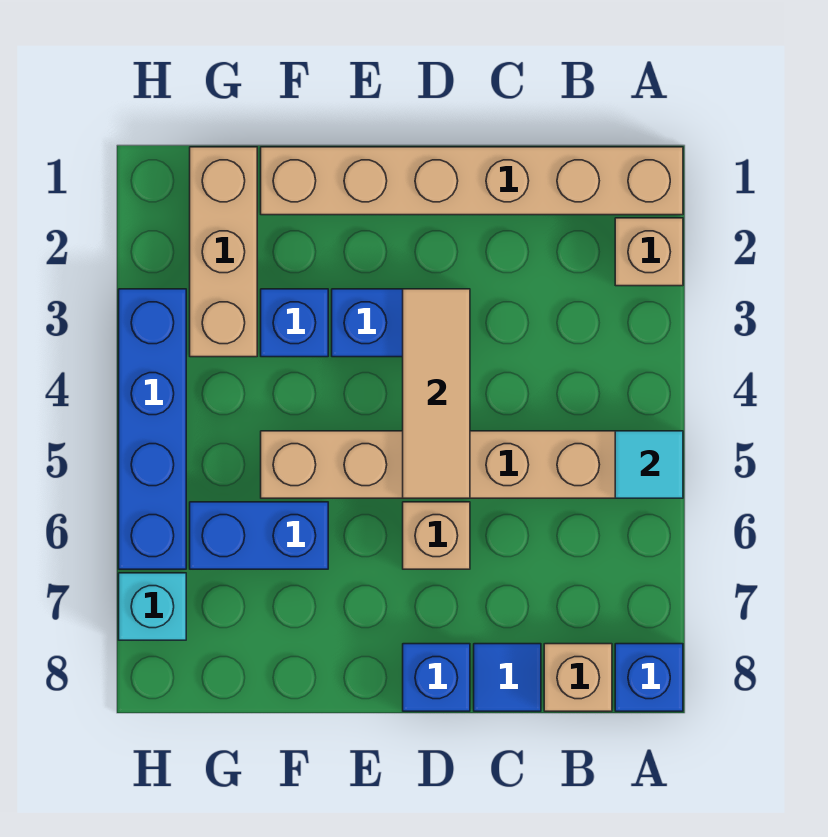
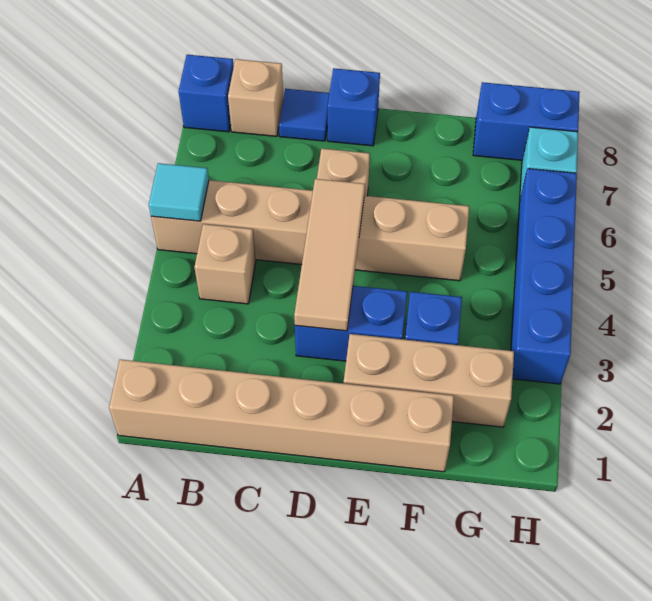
tan 1x1 brick [615,218,683,286] -> tan 1x1 brick moved to [194,224,256,304]
blue 1x2 brick [190,502,328,569] -> blue 1x2 brick moved to [473,82,580,160]
tan 1x3 brick [190,147,257,357] -> tan 1x3 brick turned to [344,334,514,427]

